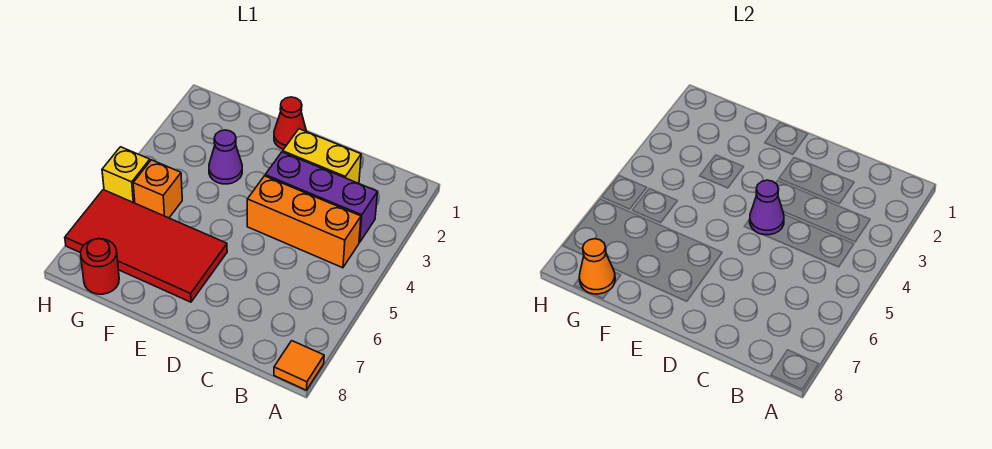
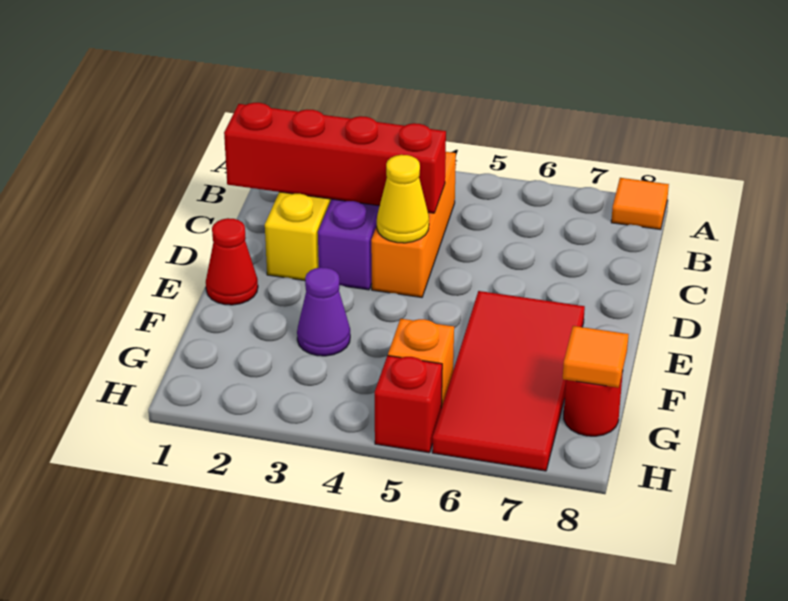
none -> red 1x4 brick [224,103,446,213]
purple 1x1 cone [750,180,784,235] -> yellow 1x1 cone [377,155,429,243]
orange 1x1 cone [579,239,615,294] -> orange 1x1 tile [563,326,629,388]
yellow 1x1 brick [102,147,150,203] -> red 1x1 brick [375,356,442,453]

